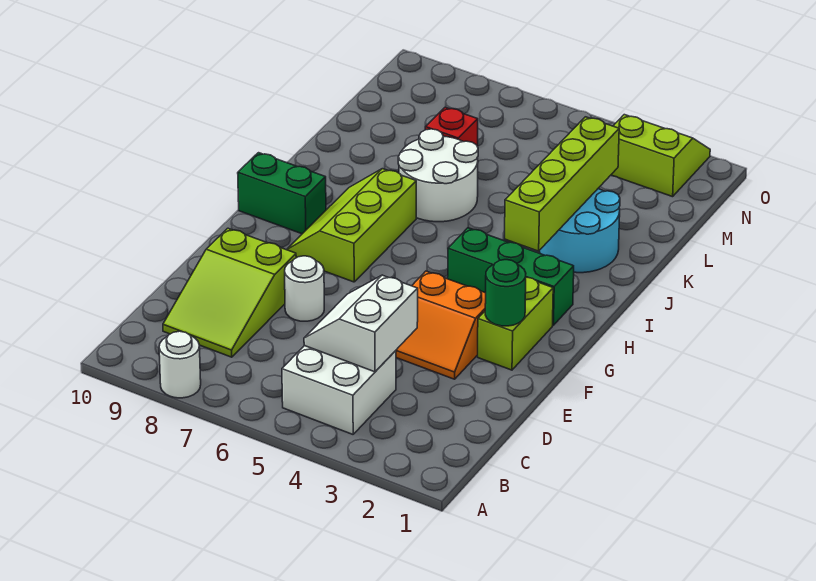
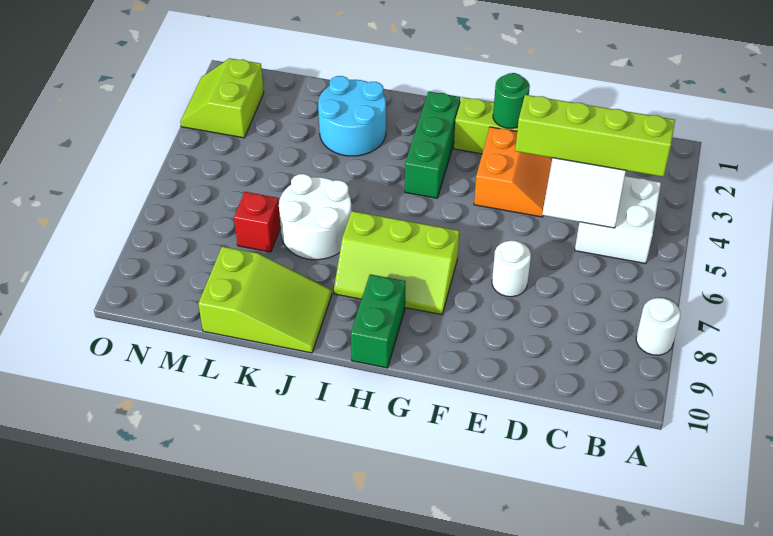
lime 2x3 slope [163,228,296,357] -> lime 2x3 slope moved to [198,246,332,353]
lime 1x4 brick [505,117,619,251] -> lime 1x4 brick moved to [515,95,675,177]

